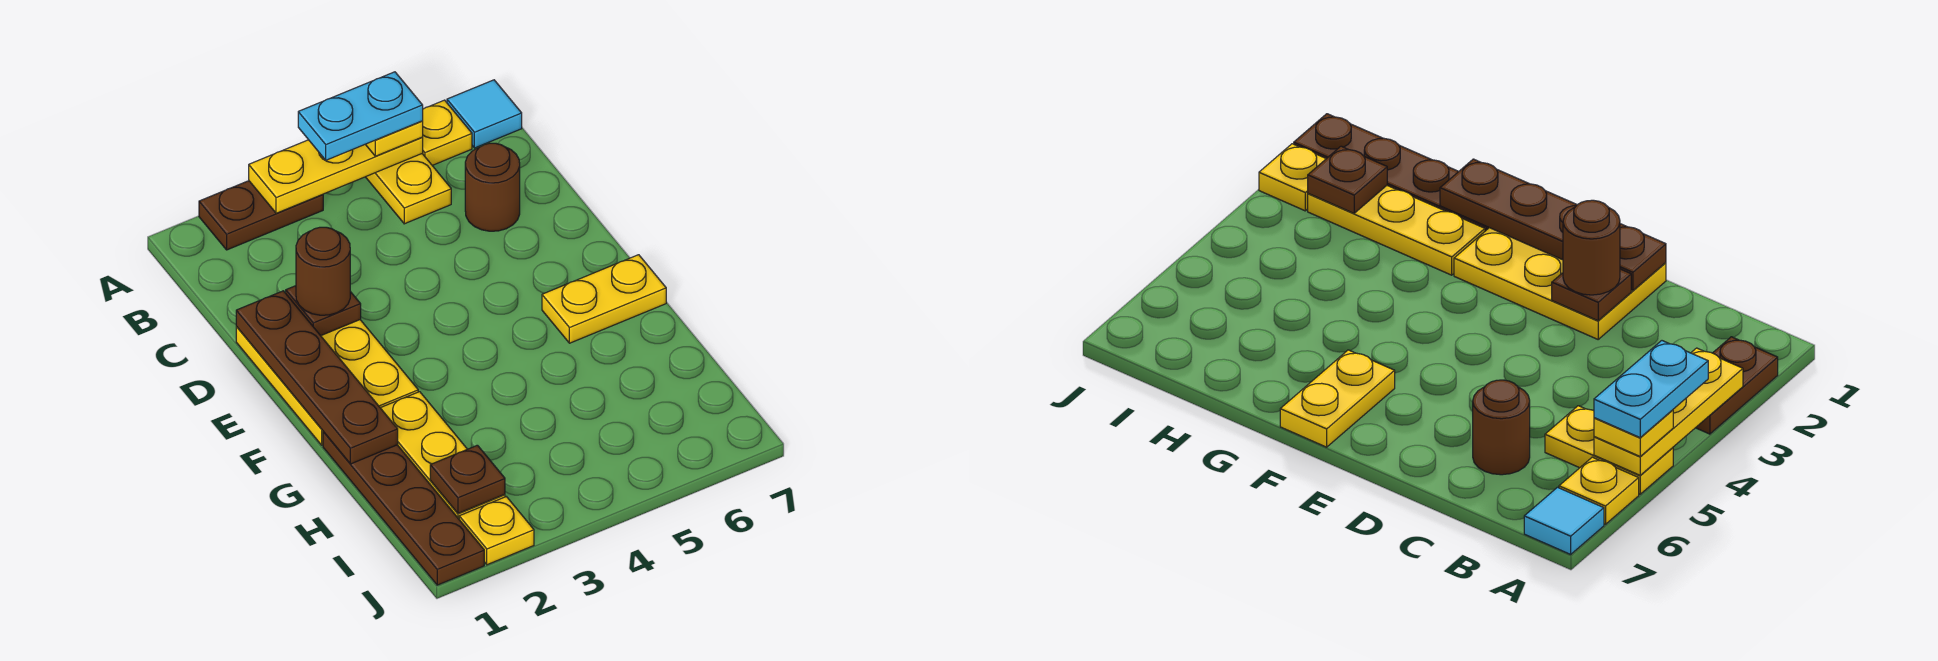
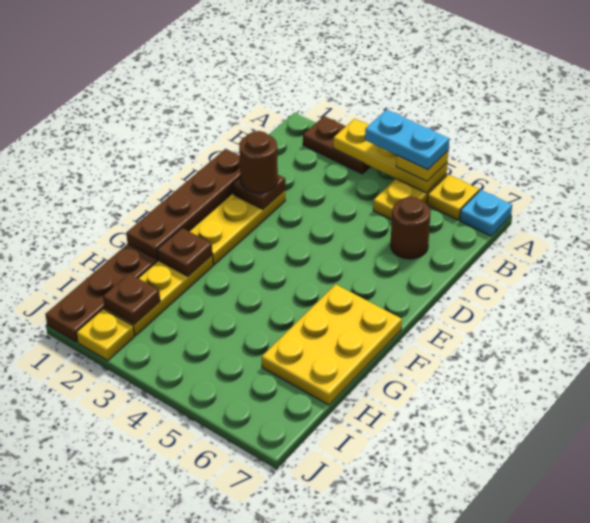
cyan 1x1 tile [447,80,522,148] -> cyan 1x1 plate [460,190,512,236]
yellow 1x2 plate [542,255,666,343] -> yellow 2x3 plate [262,284,402,405]
none -> brown 1x1 plate [157,228,212,276]

